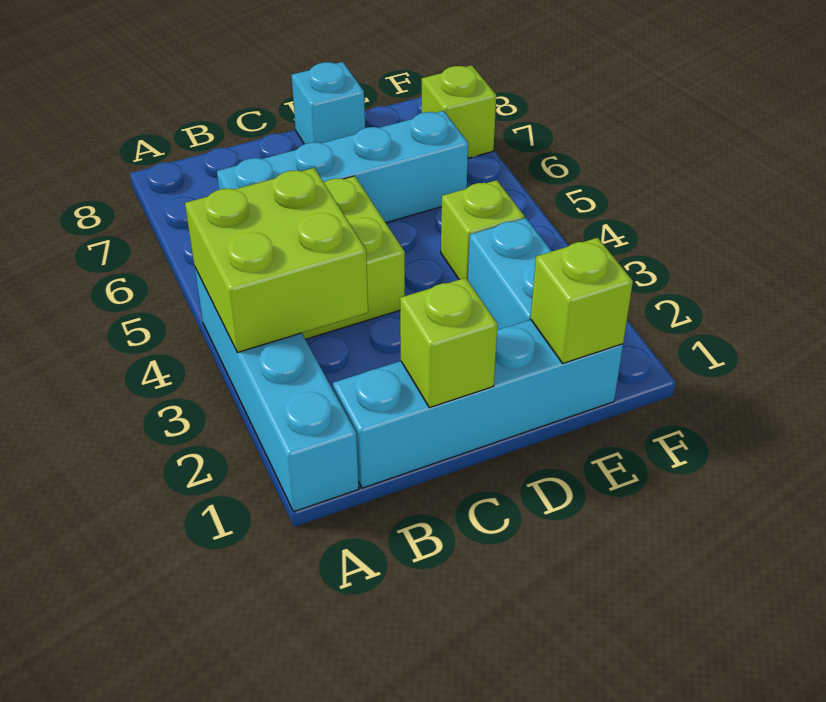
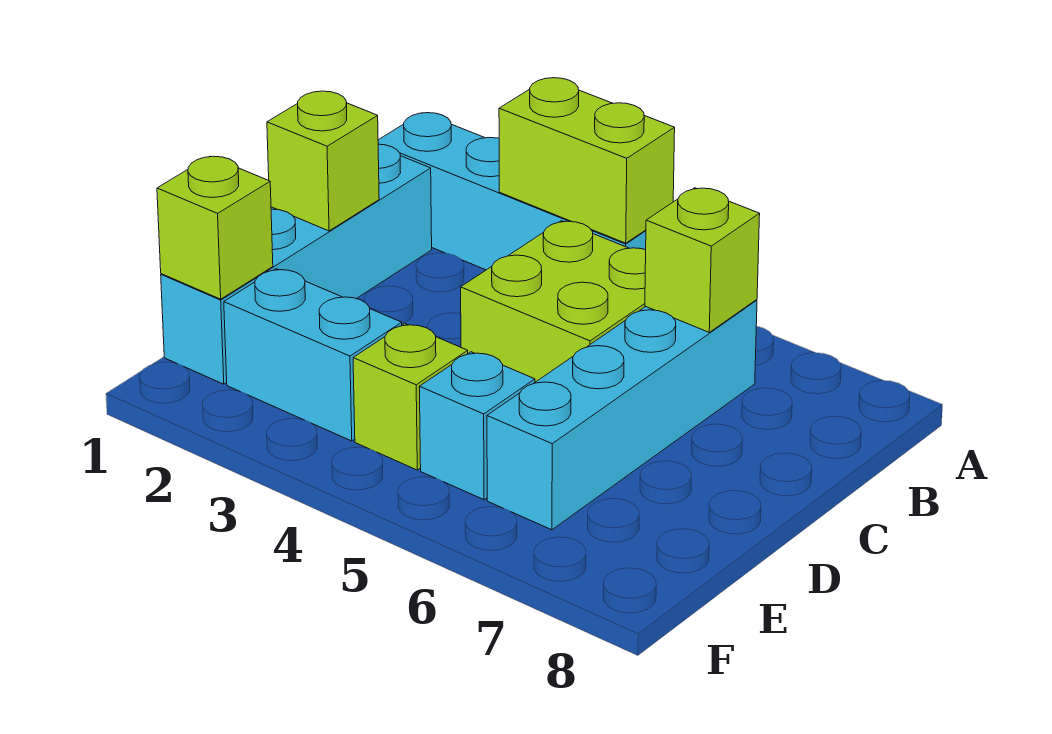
lime 2x2 brick [185,168,368,352] -> lime 1x2 brick [499,78,675,243]
cyan 1x1 brick [292,62,365,144] -> cyan 1x1 brick moved to [419,352,535,500]
lime 1x1 brick [422,65,496,158] -> lime 1x1 brick moved to [645,188,760,332]

